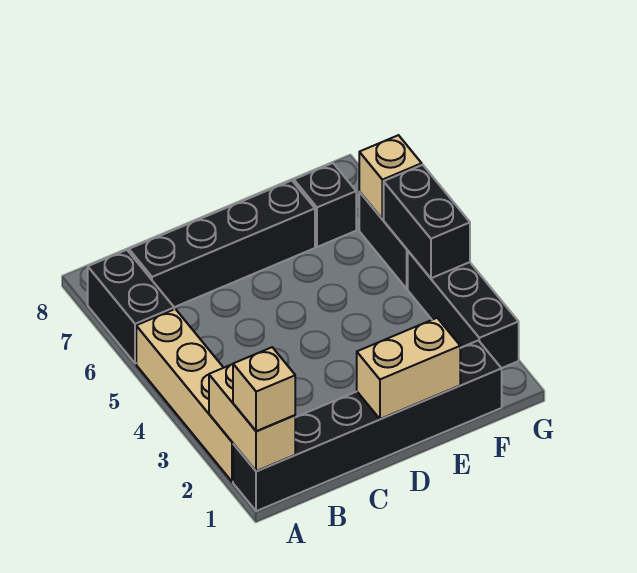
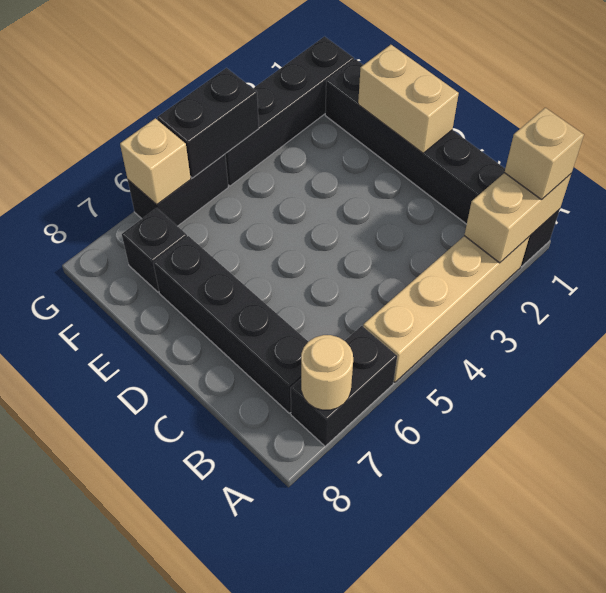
none -> tan 1x1 round brick [301,335,353,410]
black 1x3 brick [408,251,519,368] -> black 1x4 brick [225,37,354,186]

